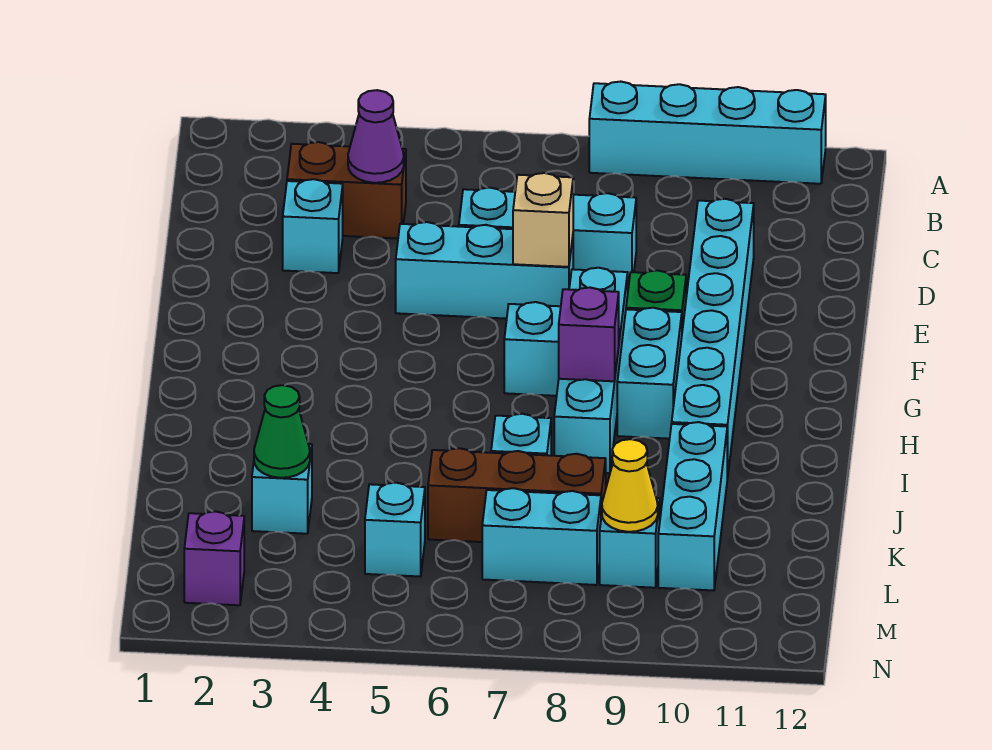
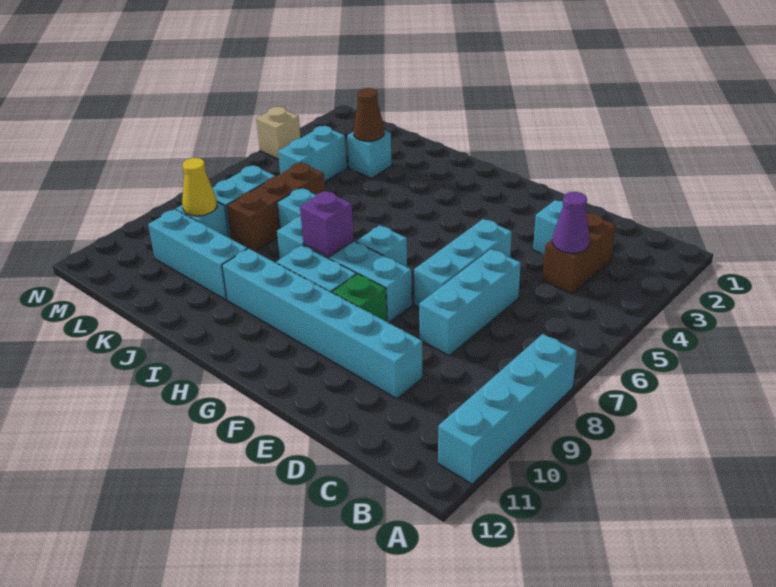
tan 1x1 brick [513,173,573,267] -> tan 1x1 brick moved to [256,107,300,159]
green 1x1 cone [254,385,310,478] -> brown 1x1 cone [353,88,384,141]
cyan 1x1 brick [365,483,425,577] -> cyan 1x2 brick [278,126,347,182]
purple 1x1 brick [184,511,244,605] -> none

